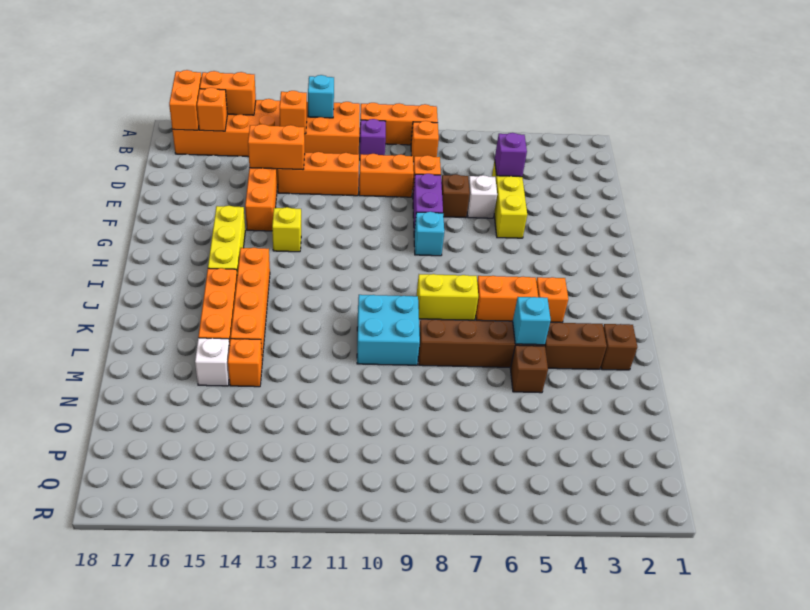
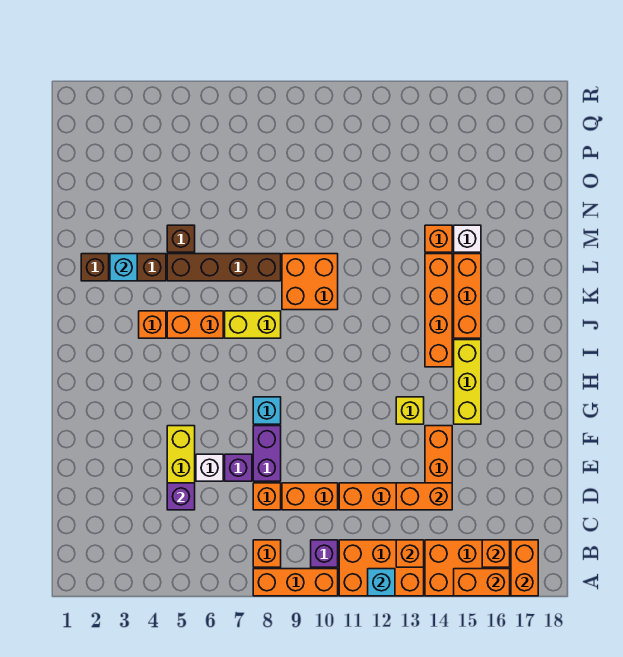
brown 1x1 brick [441,174,470,218] -> purple 1x1 brick [225,454,252,481]
cyan 2x2 brick [357,295,420,365] -> orange 2x2 brick [282,254,338,310]
cyan 1x1 brick [512,297,551,345] -> cyan 1x1 brick moved to [110,254,137,281]

